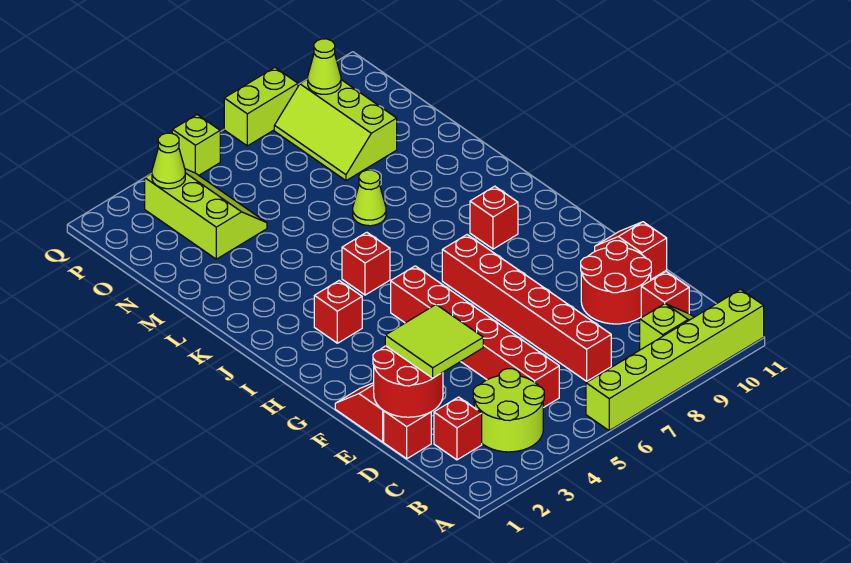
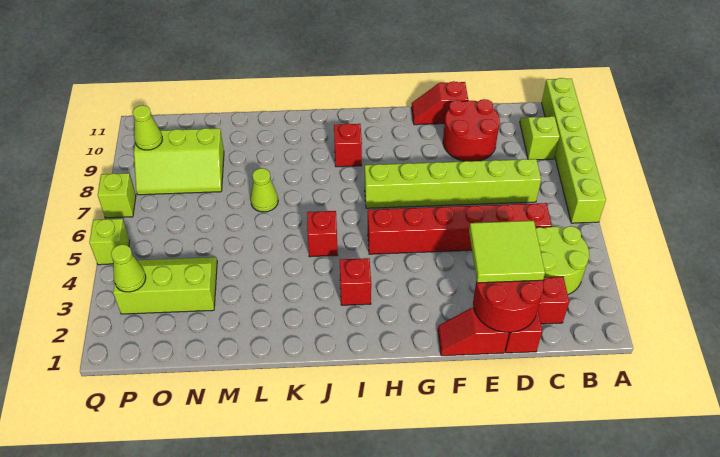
red 1x6 brick [442,235,611,381] -> lime 1x6 brick [365,159,541,208]
red 1x1 brick [641,272,689,318] -> none
lime 1x2 brick [224,68,298,146] -> lime 1x1 brick [98,173,136,218]

